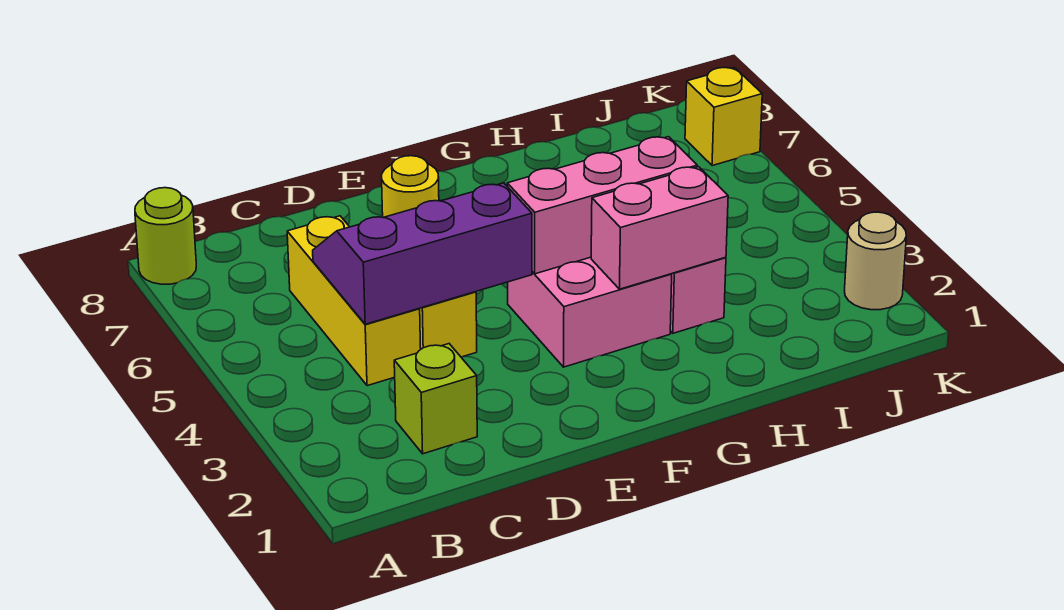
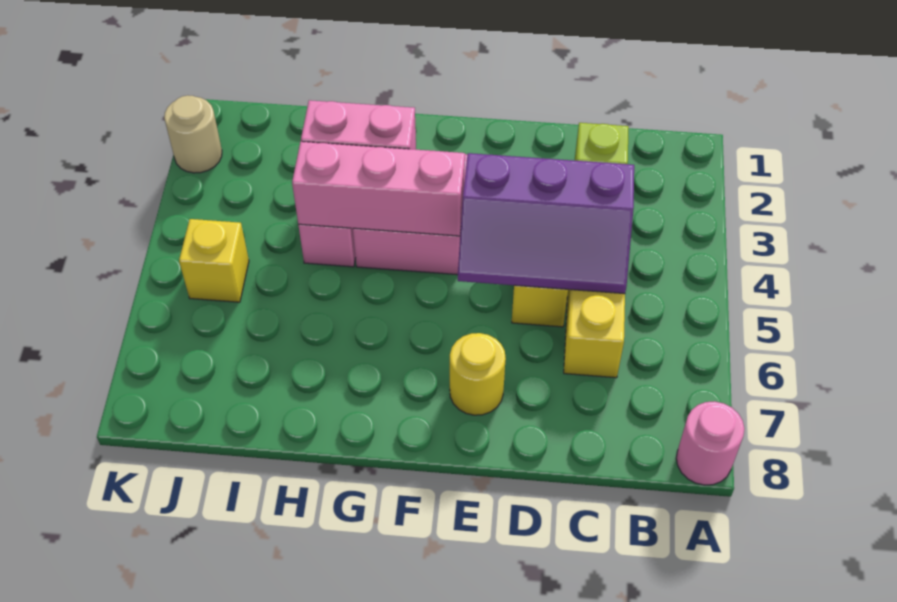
lime 1x1 round brick [135,188,196,284] -> pink 1x1 round brick [676,401,744,485]
yellow 1x1 brick [685,68,762,166] -> yellow 1x1 brick moved to [179,219,249,302]

